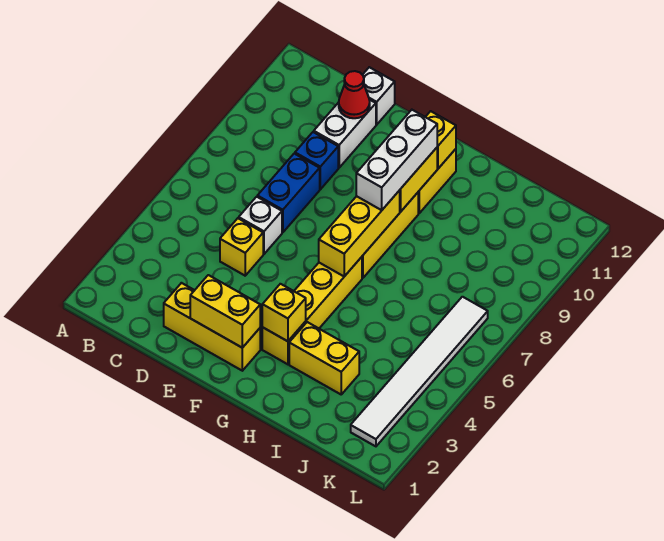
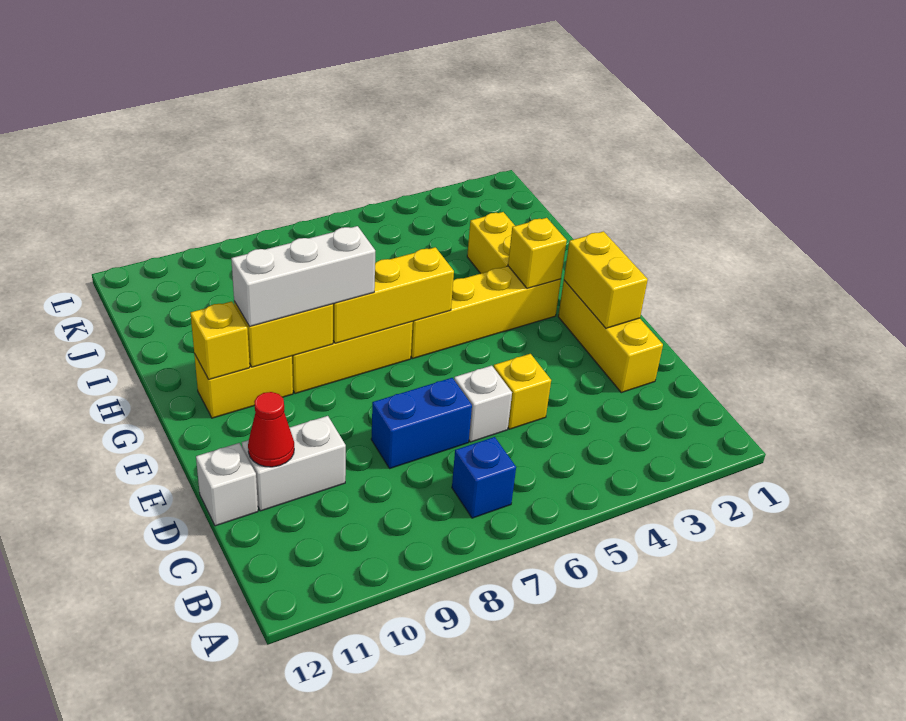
blue 1x1 brick [295,132,338,189] -> blue 1x1 brick moved to [452,437,516,518]
white 1x6 tile [351,297,488,446] -> none

